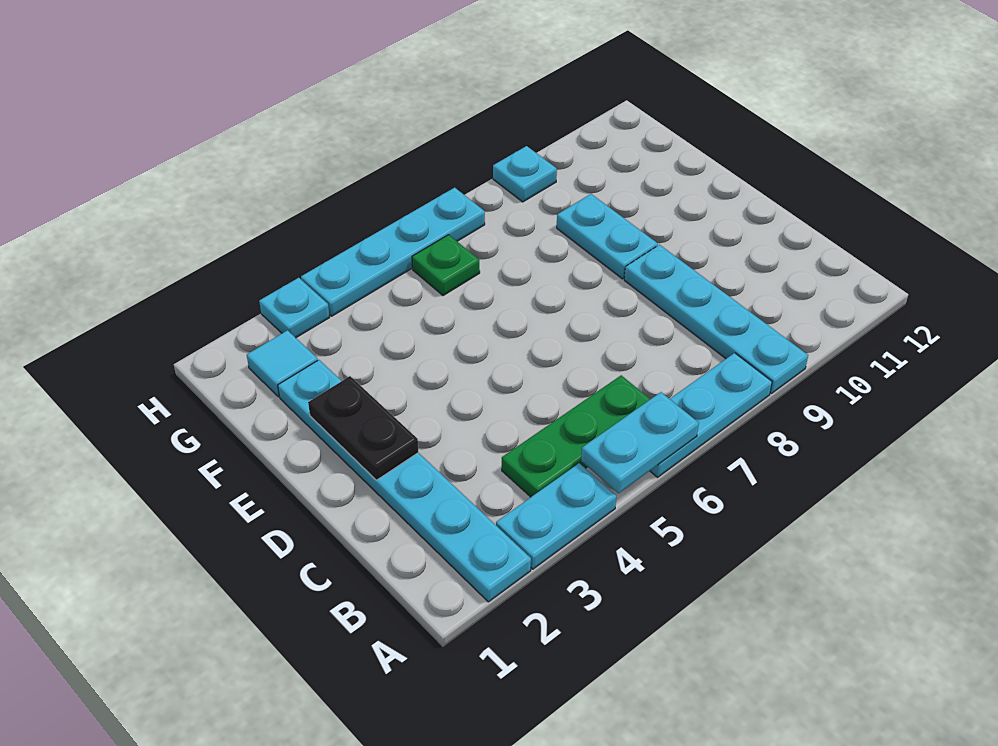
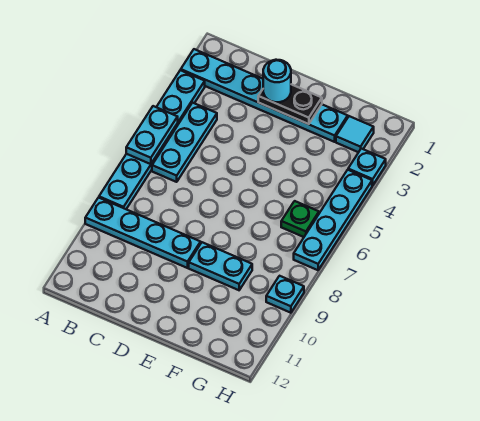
green 1x3 plate [502,375,650,497] -> cyan 1x3 plate [152,103,217,182]
none -> cyan 1x1 round brick [263,60,291,102]

